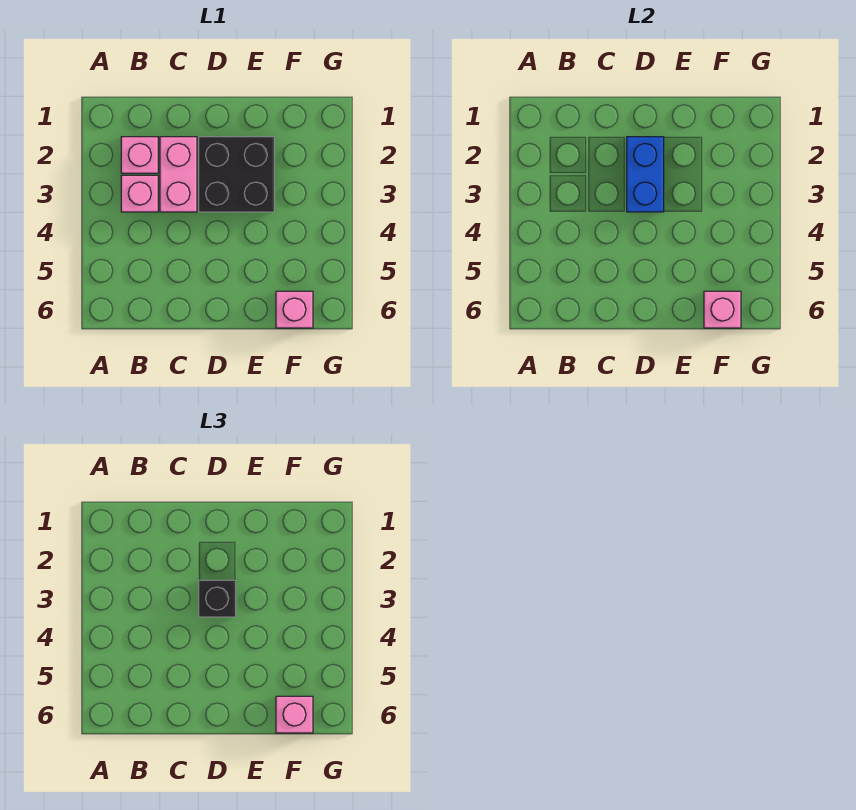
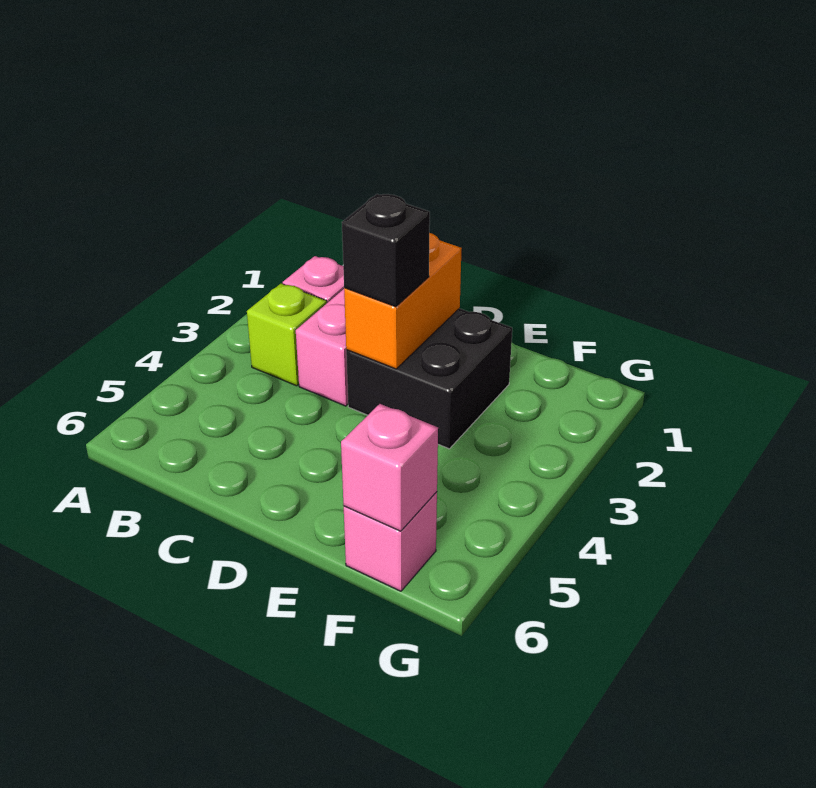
pink 1x1 brick [121,175,158,212] -> lime 1x1 brick [247,284,327,386]
blue 1x2 brick [627,137,664,212] -> orange 1x2 brick [344,233,462,369]
pink 1x1 brick [276,696,313,733] -> none

